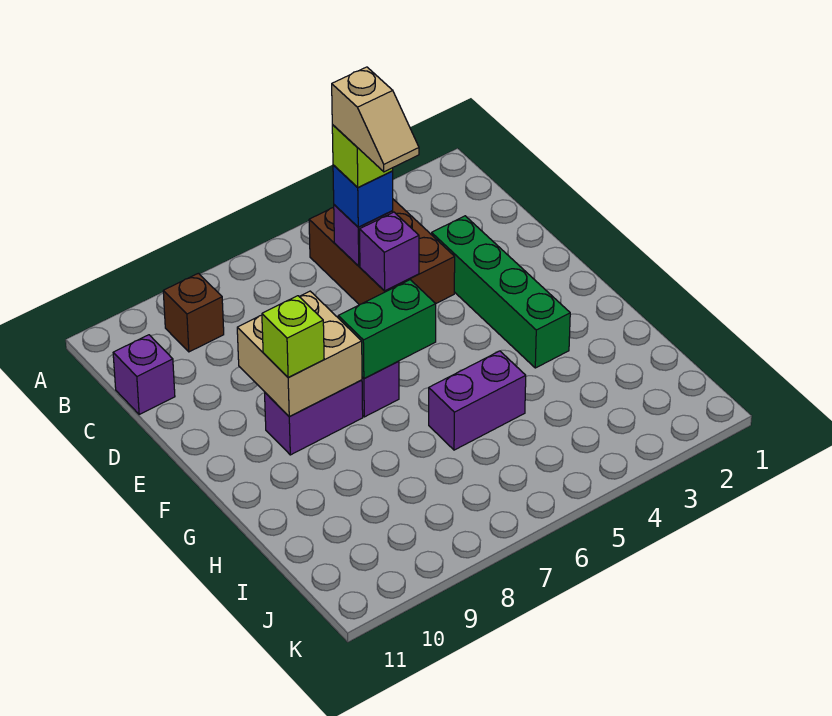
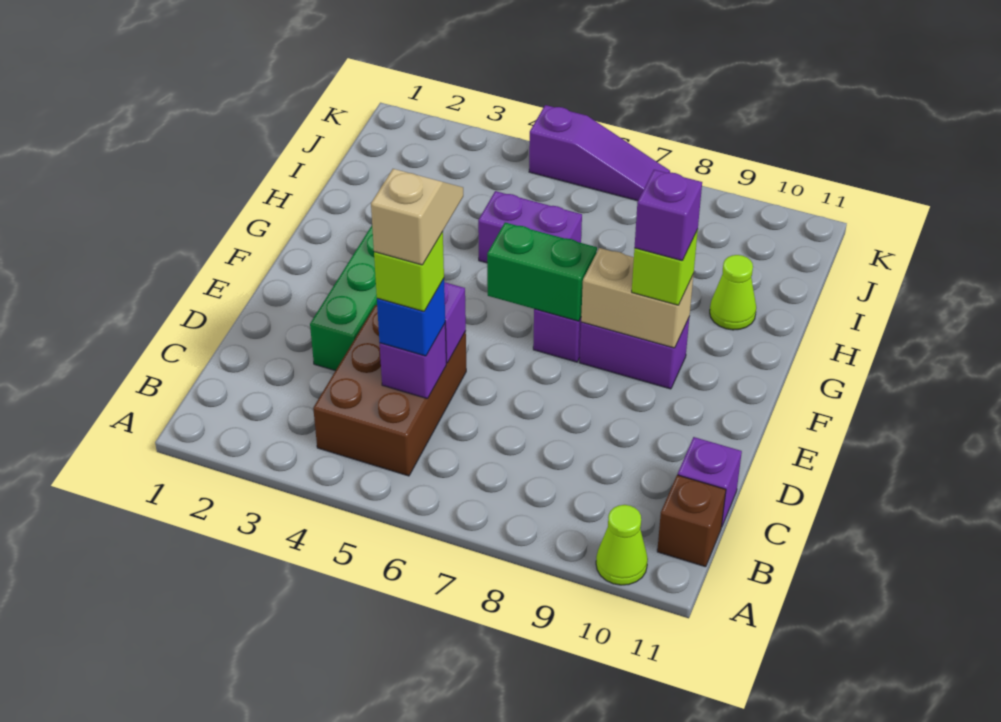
none -> lime 1x1 cone [596,505,648,585]
brown 1x1 brick [163,273,224,352] -> brown 1x1 brick moved to [657,475,726,567]
tan 2x2 brick [237,291,362,417] -> tan 1x2 brick [581,248,694,348]
none -> purple 1x1 brick [634,170,702,261]
none -> lime 1x1 cone [710,255,756,330]
none -> purple 1x3 slope [529,105,670,201]

